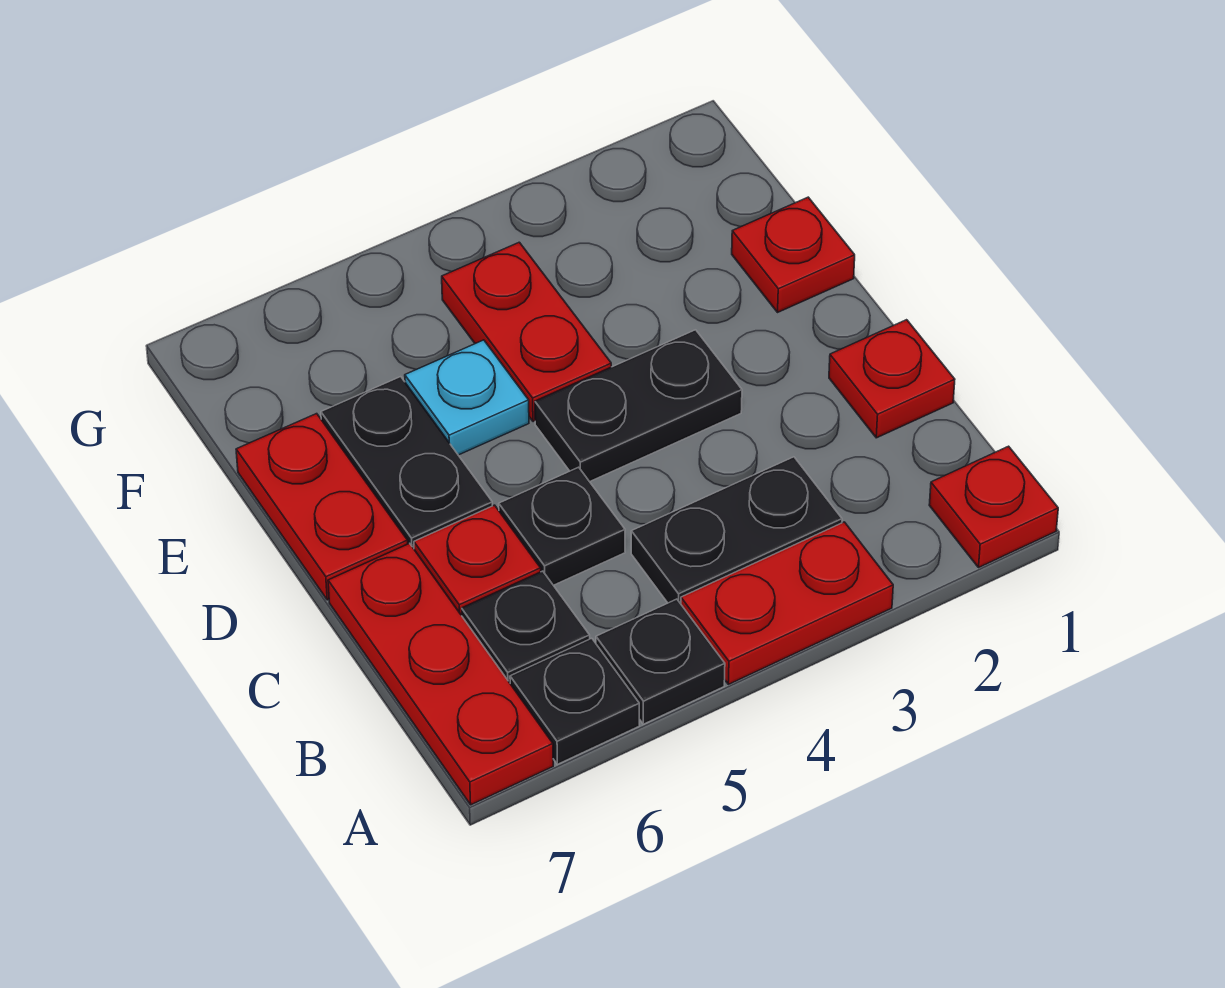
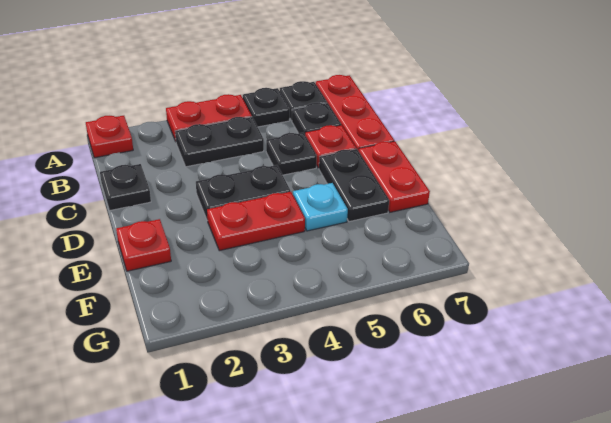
red 1x1 plate [829,320,955,438] -> black 1x1 plate [100,164,151,211]
red 1x2 plate [442,242,611,422] -> red 1x2 plate turned to [207,192,305,251]

